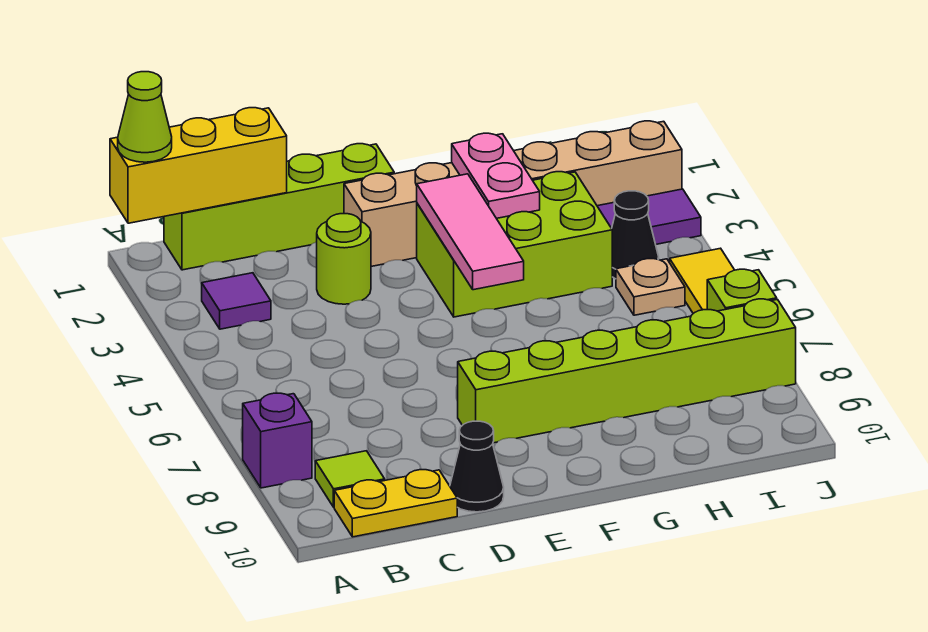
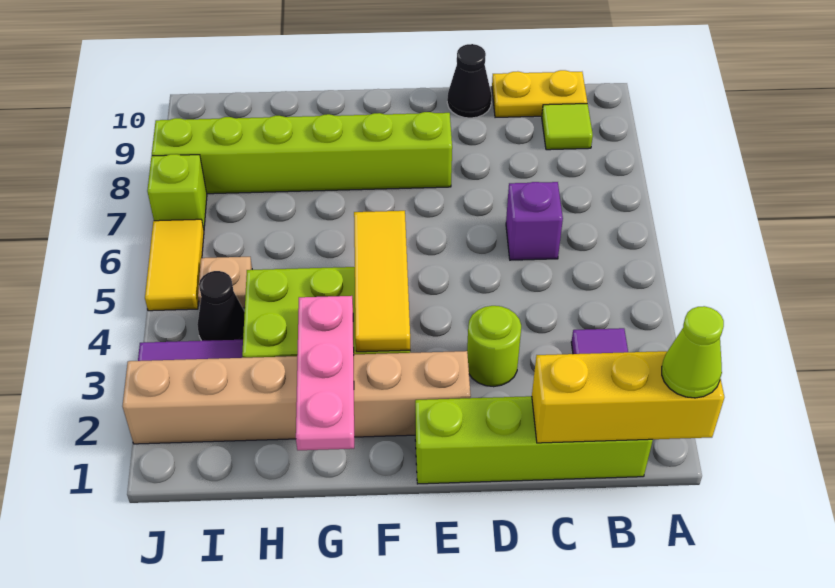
purple 1x1 brick [243,393,312,488] -> purple 1x1 brick moved to [506,182,563,260]
pink 1x3 tile [417,174,524,290] -> yellow 1x3 tile [354,211,410,352]
pink 1x2 plate [452,133,540,218] -> pink 1x3 plate [296,296,354,450]

